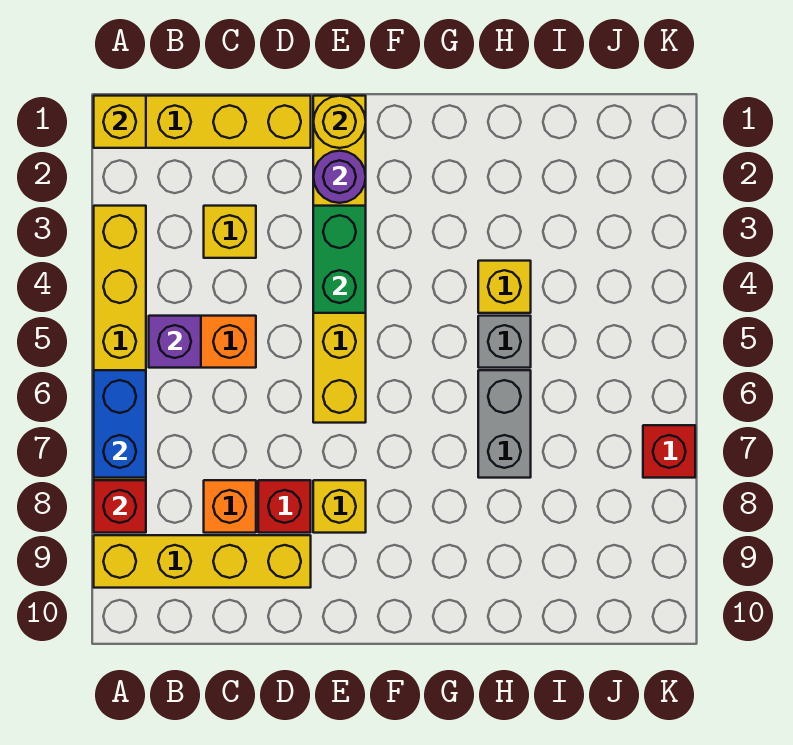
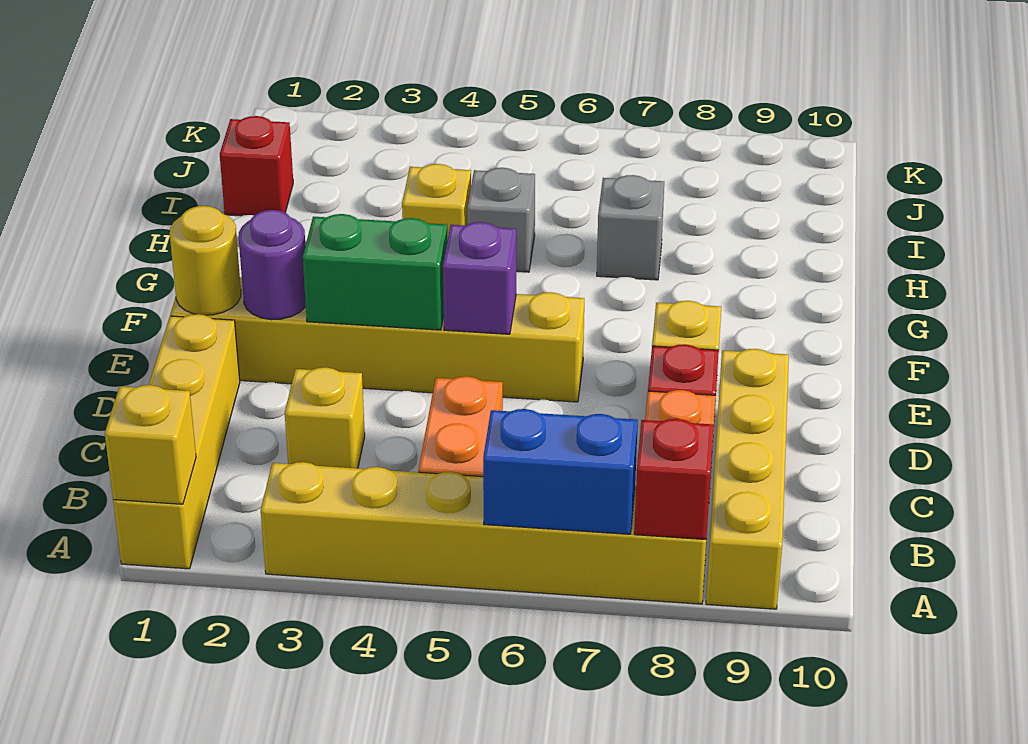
purple 1x1 brick [149,316,201,368] -> purple 1x1 brick moved to [443,222,516,334]
grey 1x2 brick [478,370,531,478] -> grey 1x1 brick [597,175,664,280]
red 1x1 brick [643,425,695,478] -> red 1x1 brick moved to [220,116,293,216]

